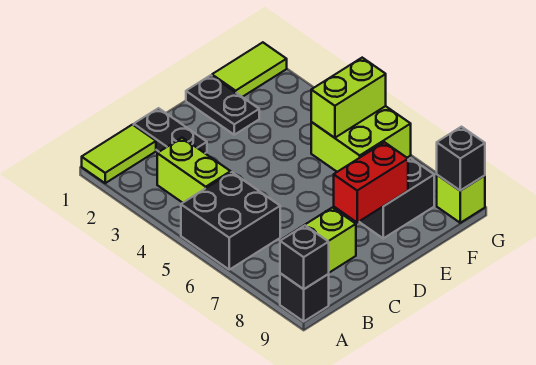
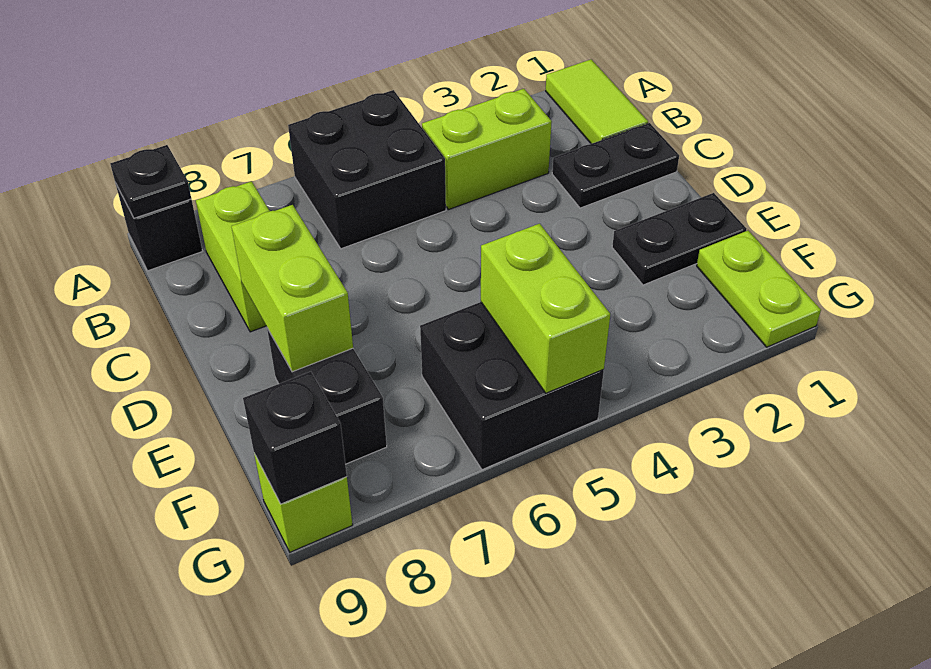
black 1x1 brick [280,226,329,289] -> black 1x1 plate [110,145,191,218]
red 1x2 brick [334,142,408,222] -> lime 1x2 brick [231,205,353,372]
lime 1x2 tile [212,42,287,97] -> lime 1x2 plate [697,231,821,347]
lime 2x2 brick [311,106,411,172] -> black 2x2 brick [420,302,604,470]

